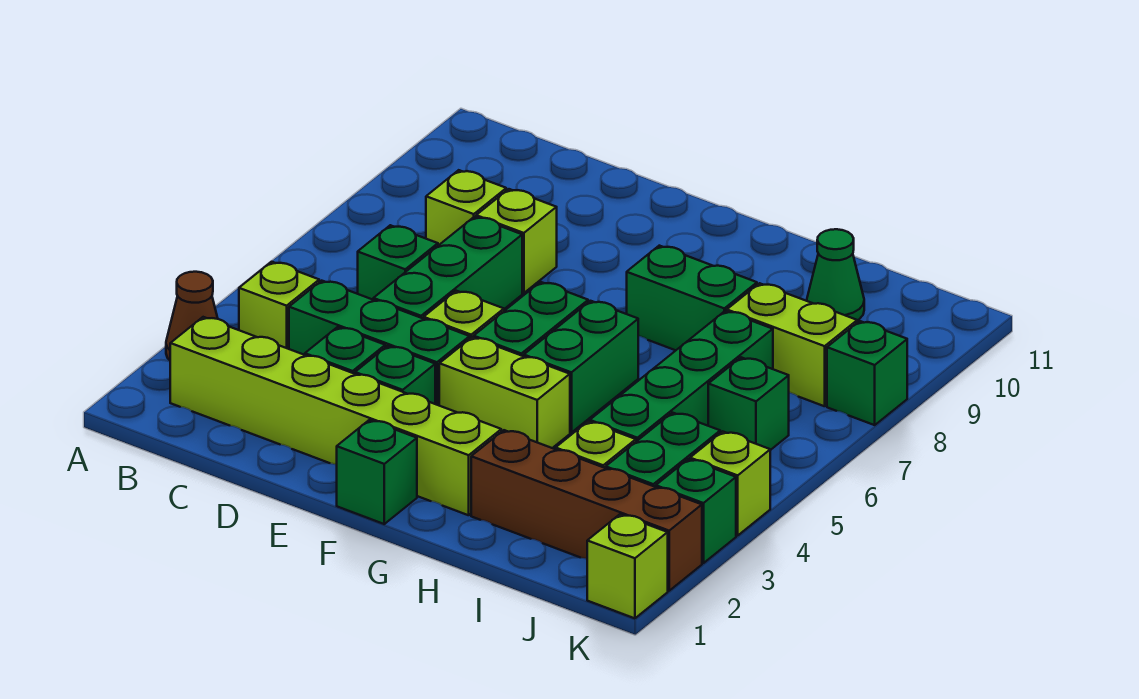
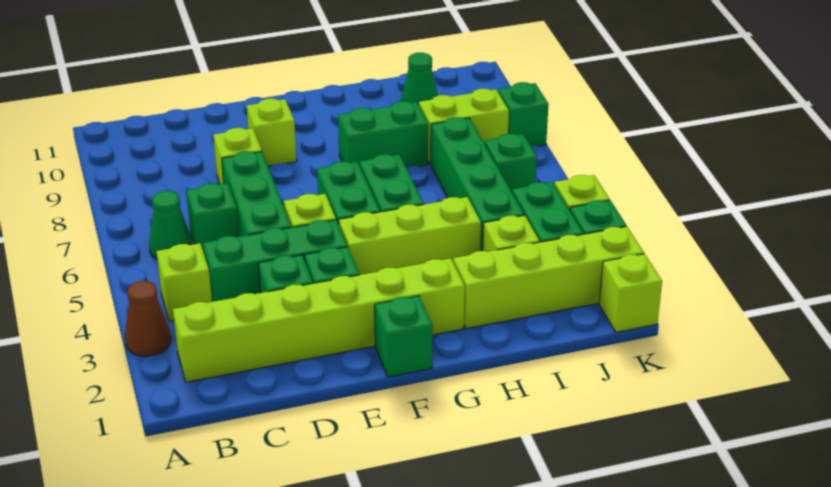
none -> green 1x1 cone [149,190,192,259]
lime 1x1 brick [426,170,506,246] -> lime 1x1 brick moved to [247,99,297,166]
lime 1x2 brick [439,337,570,448] -> lime 1x3 brick [339,197,481,275]
brown 1x4 brick [471,430,702,591] -> lime 1x4 brick [453,226,644,329]

